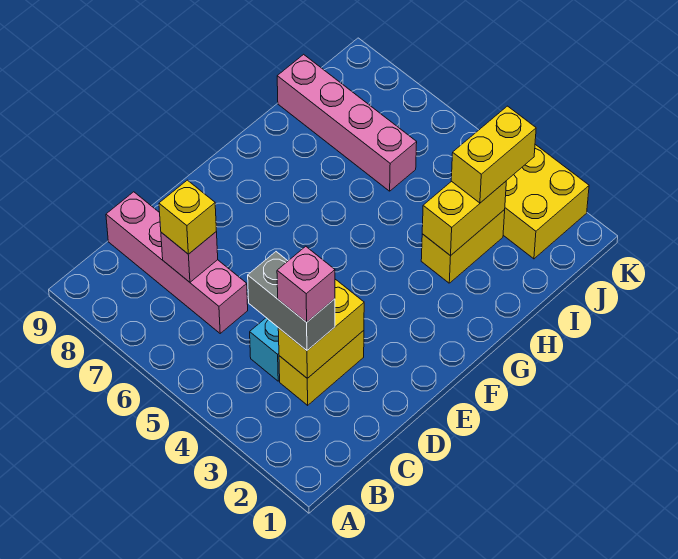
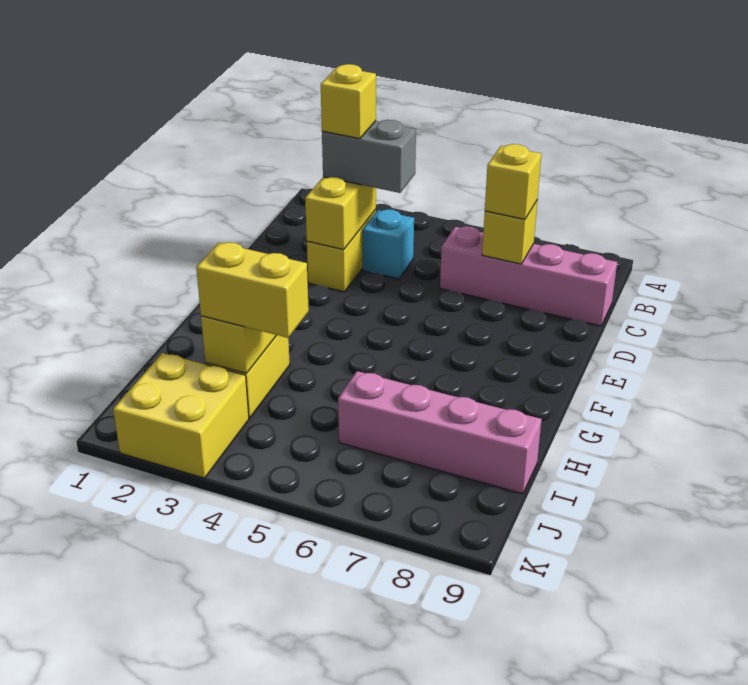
pink 1x1 brick [277,246,335,322] -> yellow 1x1 brick [321,64,376,139]
pink 1x1 brick [161,231,218,282] -> yellow 1x1 brick [482,201,537,264]
yellow 1x2 brick [451,106,536,203] -> yellow 1x2 brick turned to [196,242,309,338]

